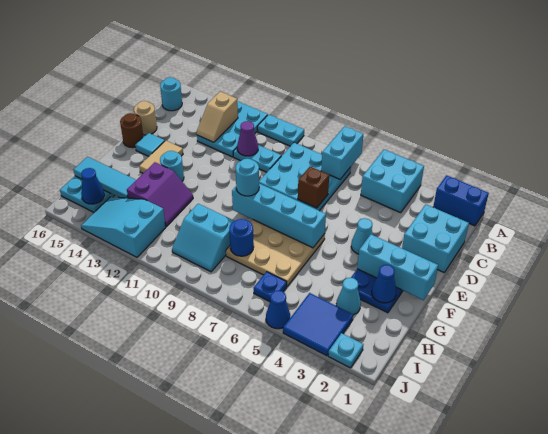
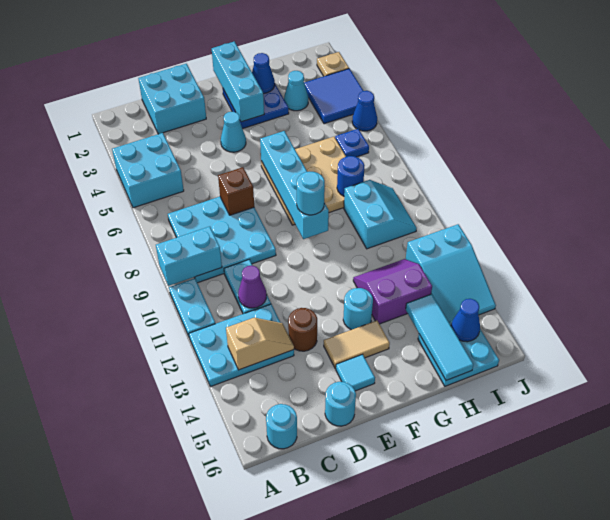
blue 1x2 brick [433,175,489,226] -> none
cyan 1x2 brick [321,126,363,179] -> cyan 1x2 brick moved to [156,227,222,286]
tan 1x1 round brick [134,101,157,135] -> cyan 1x1 round brick [325,382,356,426]
brown 1x1 round brick [120,113,143,148] -> brown 1x1 round brick moved to [288,308,317,351]
cyan 1x1 plate [328,333,363,368] -> tan 1x1 plate [317,52,349,76]

